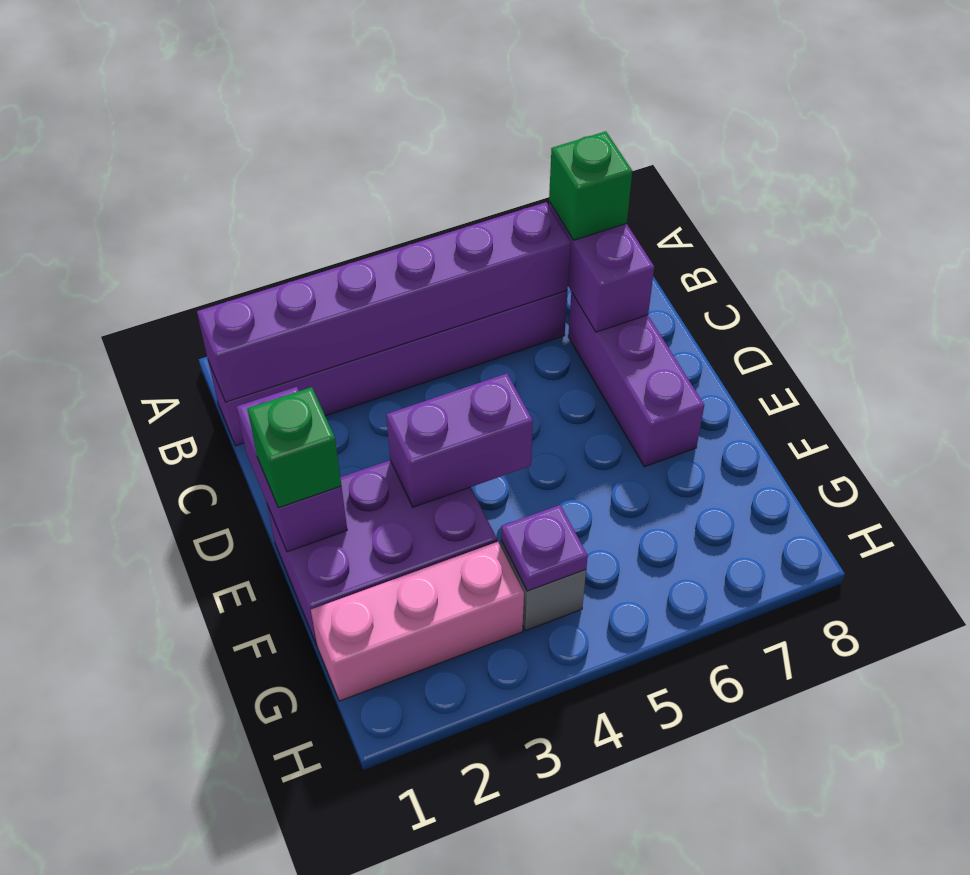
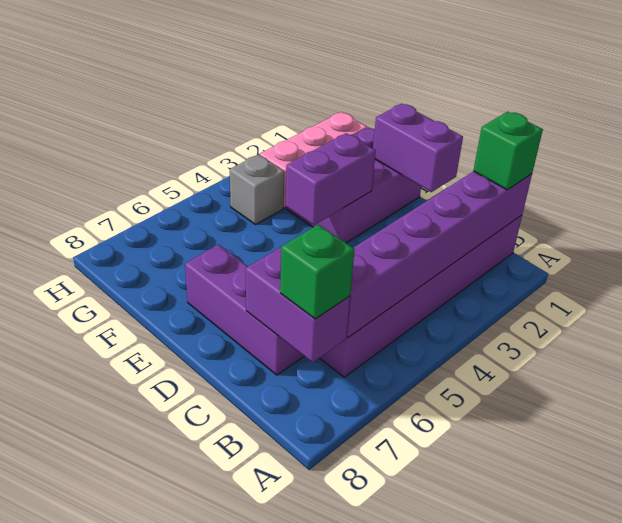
green 1x1 brick [247,387,341,508] -> green 1x1 brick moved to [473,112,543,190]
purple 1x1 plate [501,505,588,591] -> none

